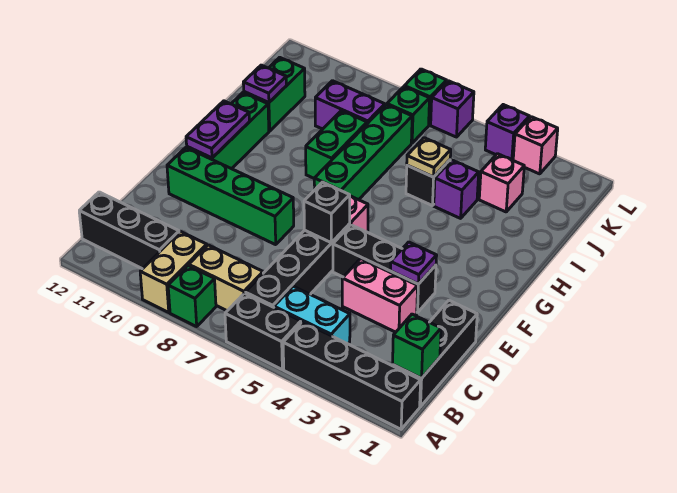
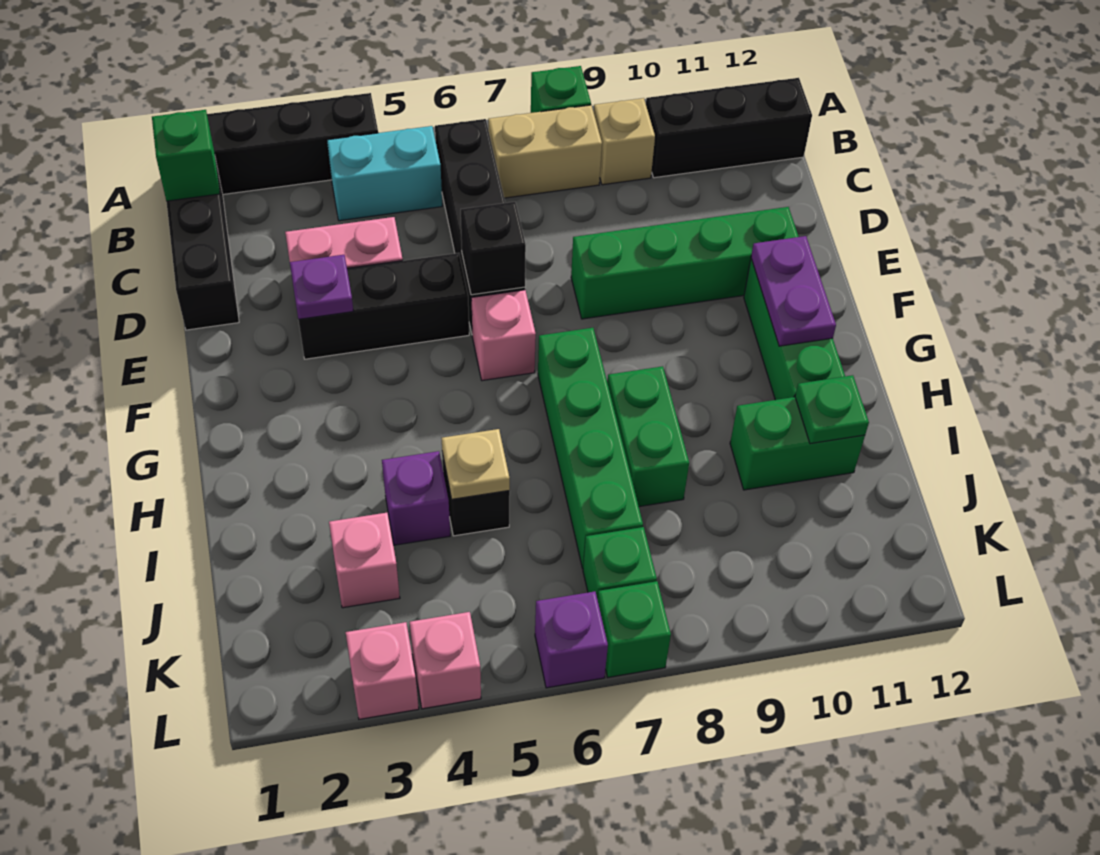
black 1x2 brick [225,293,301,369] -> none
tan 1x2 brick [140,232,207,312] -> tan 1x1 brick [594,98,655,185]
green 1x2 brick [244,57,305,131] -> green 1x2 brick turned to [730,397,865,490]
purple 1x1 plate [243,65,286,103] -> green 1x1 plate [795,375,869,444]
purple 1x2 brick [315,81,385,129] -> none
purple 1x1 brick [485,105,530,160] -> pink 1x1 brick [410,612,481,709]

